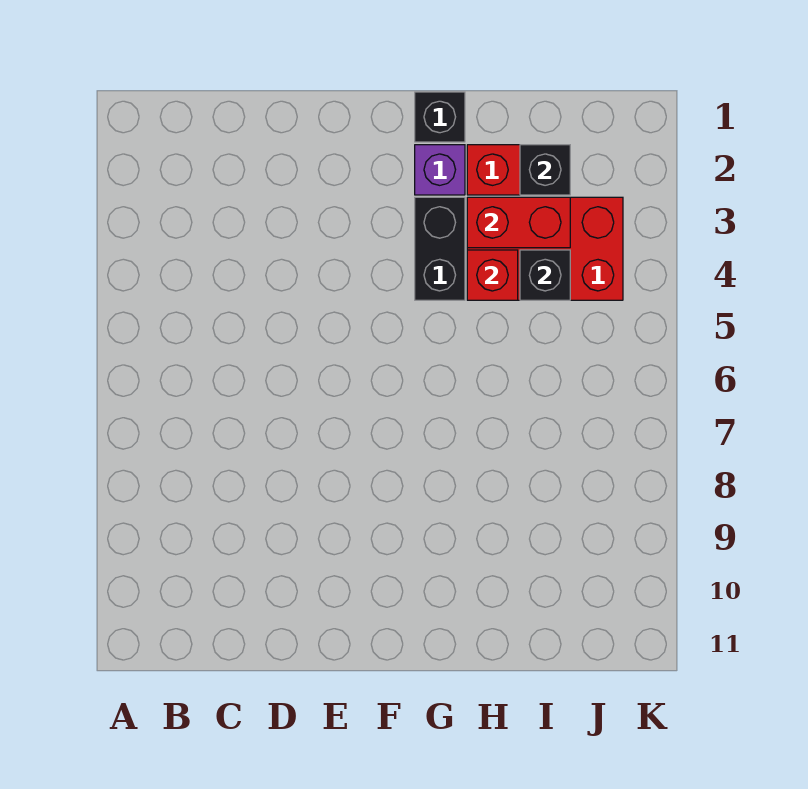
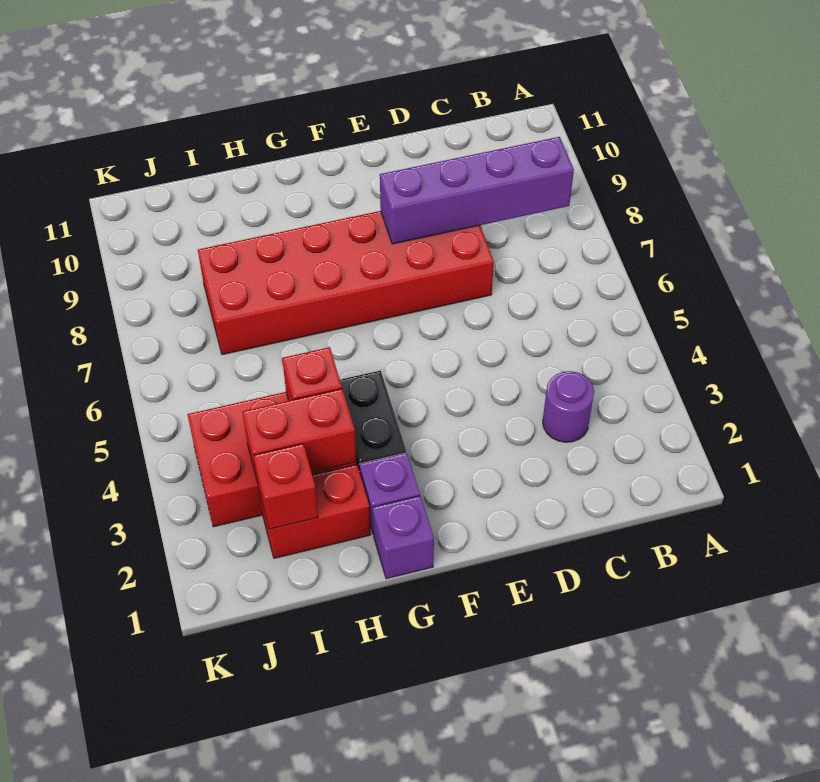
none -> purple 1x4 brick [380,137,574,244]
none -> purple 1x1 round brick [543,371,594,442]
none -> red 2x6 brick [198,211,494,355]
black 1x1 brick [415,92,465,142] -> purple 1x1 brick [372,496,434,579]
black 1x1 brick [520,145,570,195] -> red 1x1 brick [254,444,318,529]
black 1x1 brick [520,250,570,300] -> none

